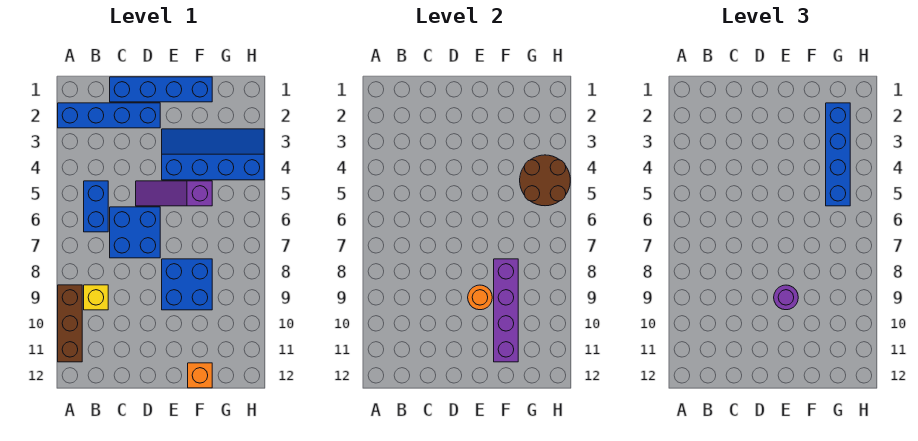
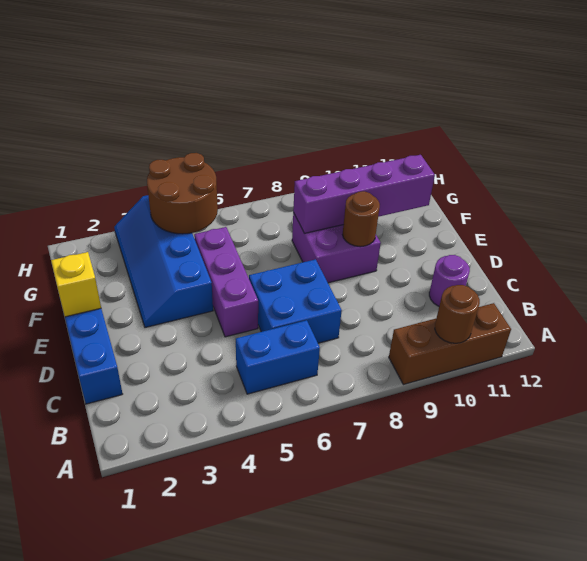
blue 1x4 brick [58,103,160,128] -> none
none -> brown 1x1 round brick [435,285,480,343]
yellow 1x1 brick [84,285,108,310] -> yellow 1x1 brick moved to [51,252,101,317]
purple 1x3 slope [136,181,212,206] -> purple 1x3 brick [194,227,258,337]
blue 2x2 brick [162,259,212,310] -> purple 2x2 brick [292,213,381,283]
orange 1x1 round brick [468,285,492,310] -> brown 1x1 round brick [343,191,380,247]
purple 1x1 round brick [774,285,798,310] -> purple 1x1 round brick moved to [429,255,470,306]
orange 1x1 brick [188,363,212,388] -> none
blue 1x4 brick [826,103,850,206] -> none

